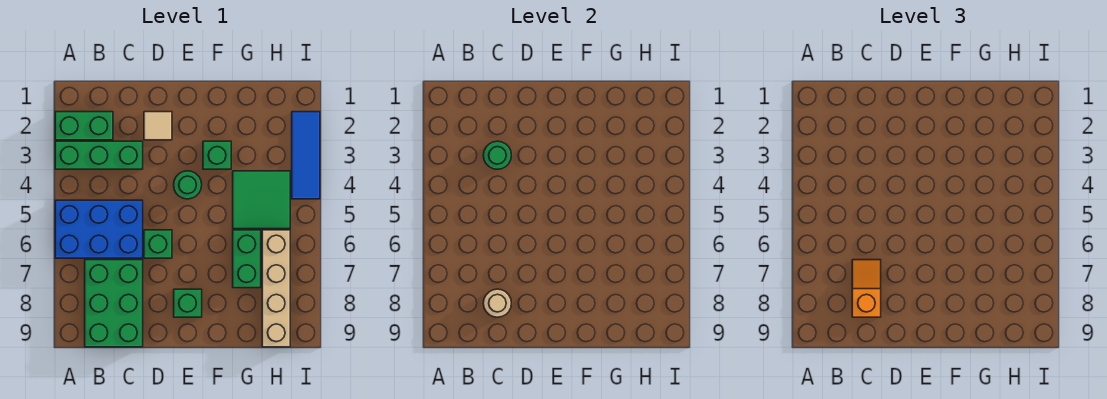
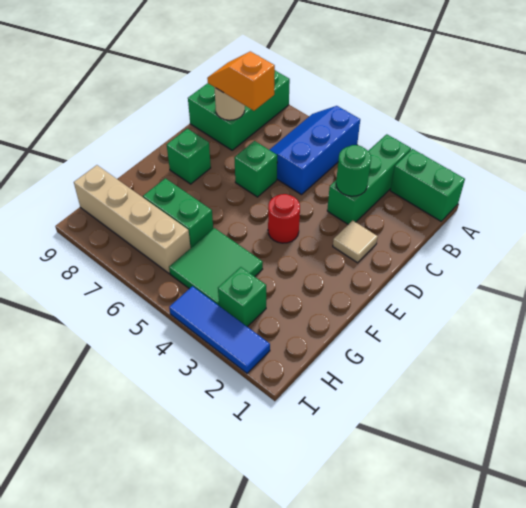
green 1x2 brick [55,112,113,140] -> green 1x2 brick turned to [390,149,465,221]
blue 2x3 brick [55,200,143,258] -> blue 2x3 slope [270,106,360,195]
green 2x3 brick [85,260,143,347] -> green 2x3 brick turned to [188,70,290,150]
orange 1x2 slope [852,260,881,317] -> orange 1x2 slope turned to [207,51,275,111]
green 1x1 round brick [174,171,202,199] -> red 1x1 round brick [268,194,300,243]
green 1x1 brick [203,141,231,169] -> green 1x1 brick moved to [218,267,266,327]

